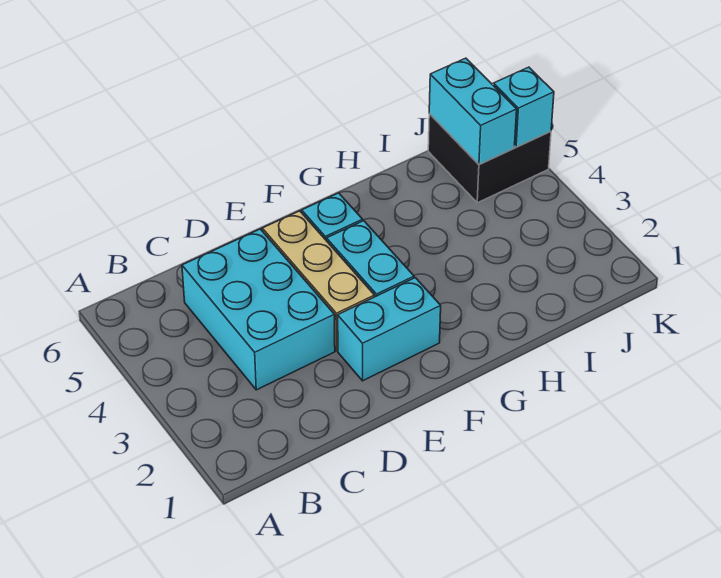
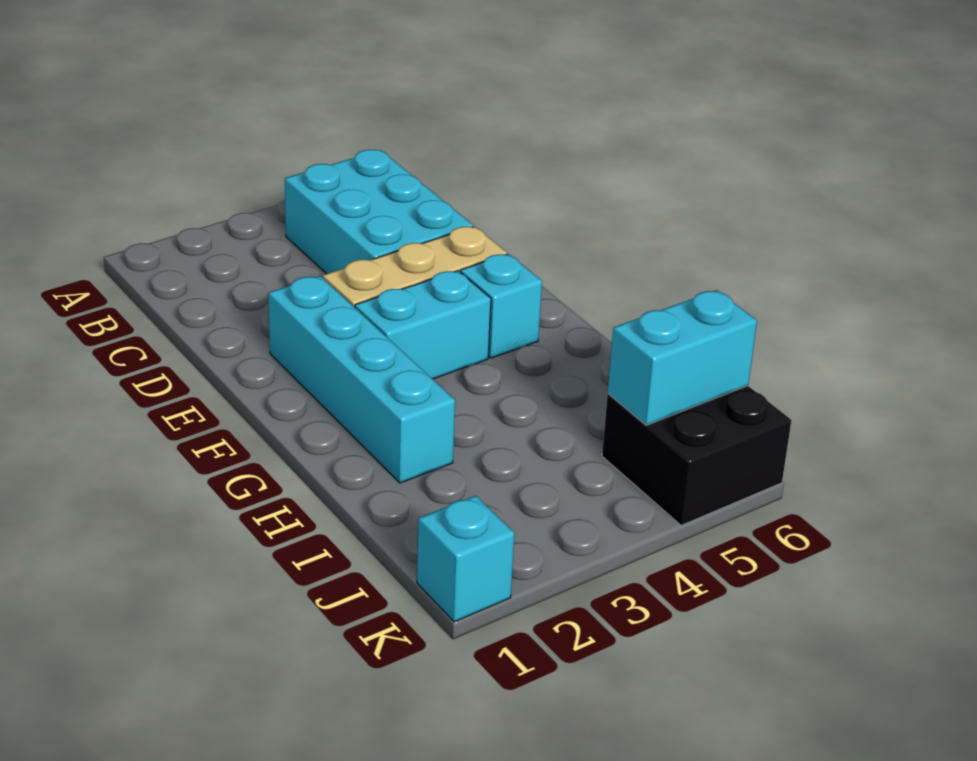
cyan 2x3 brick [182,229,335,390] -> cyan 2x3 brick turned to [285,150,473,274]
cyan 1x2 brick [338,278,441,381] -> cyan 1x4 brick [268,276,455,483]
cyan 1x1 brick [493,67,554,147] -> cyan 1x1 brick moved to [417,496,514,622]

